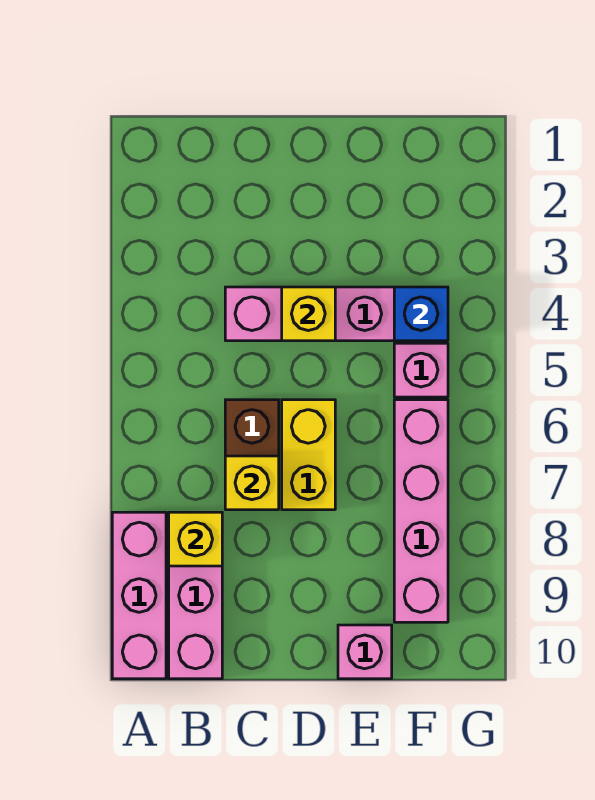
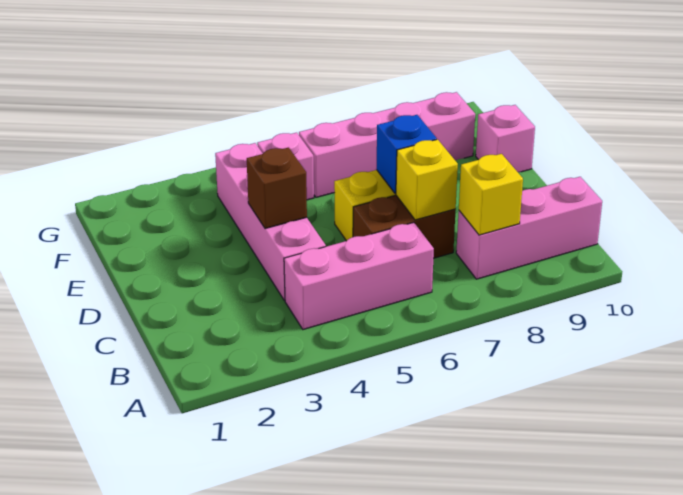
pink 1x3 brick [112,512,166,679] -> pink 1x3 brick moved to [284,222,434,330]
yellow 1x1 brick [282,287,335,341] -> brown 1x1 brick [247,148,307,229]
blue 1x1 brick [394,287,448,341] -> blue 1x1 brick moved to [377,115,437,194]

